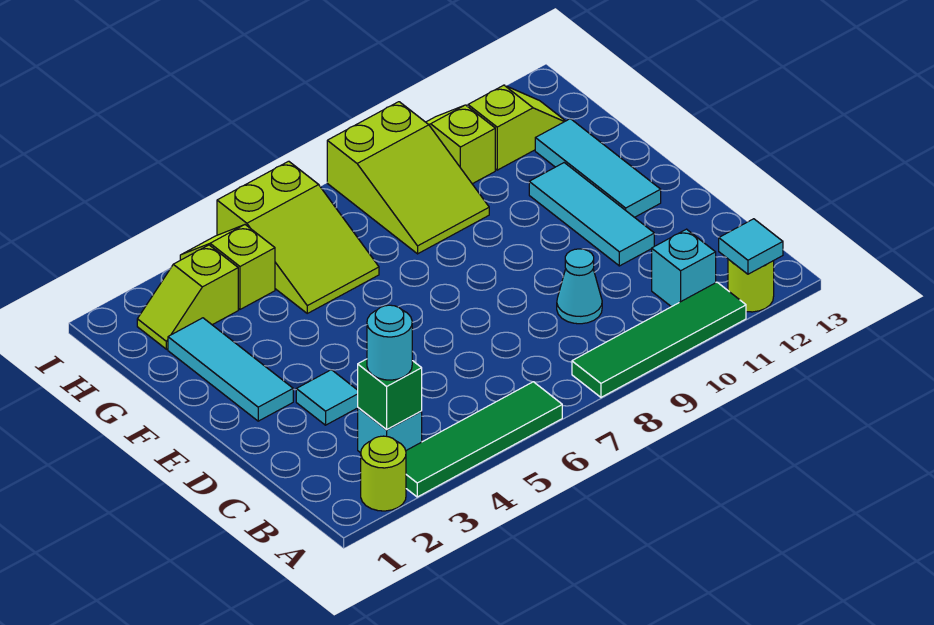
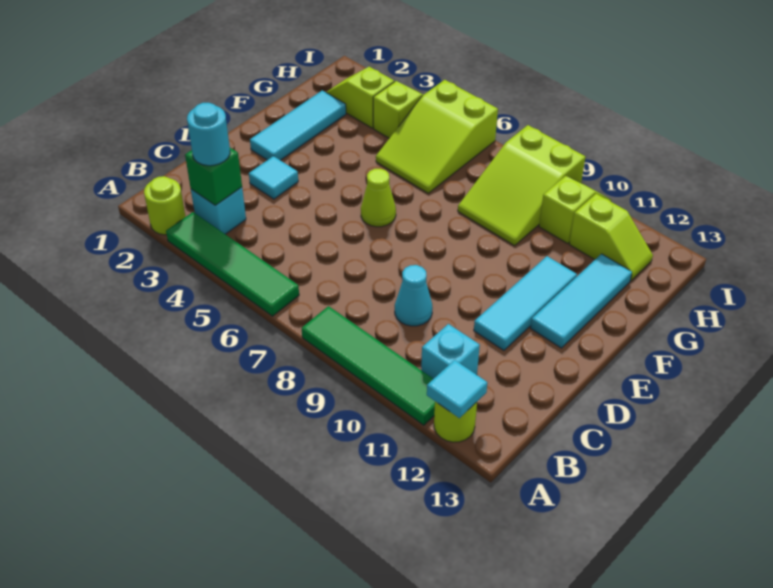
none -> lime 1x1 cone [361,169,396,227]

